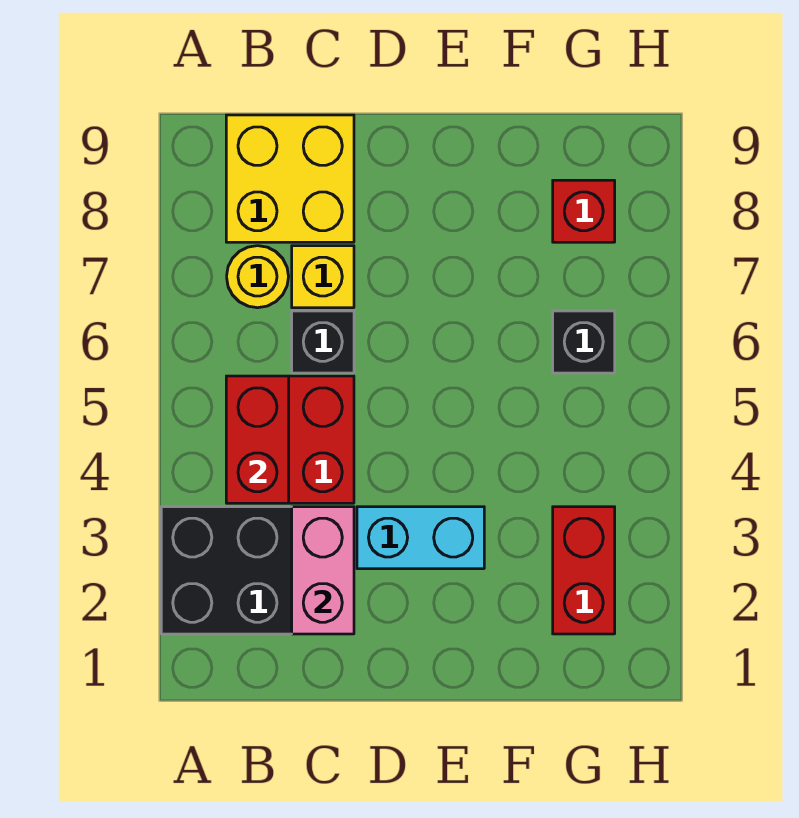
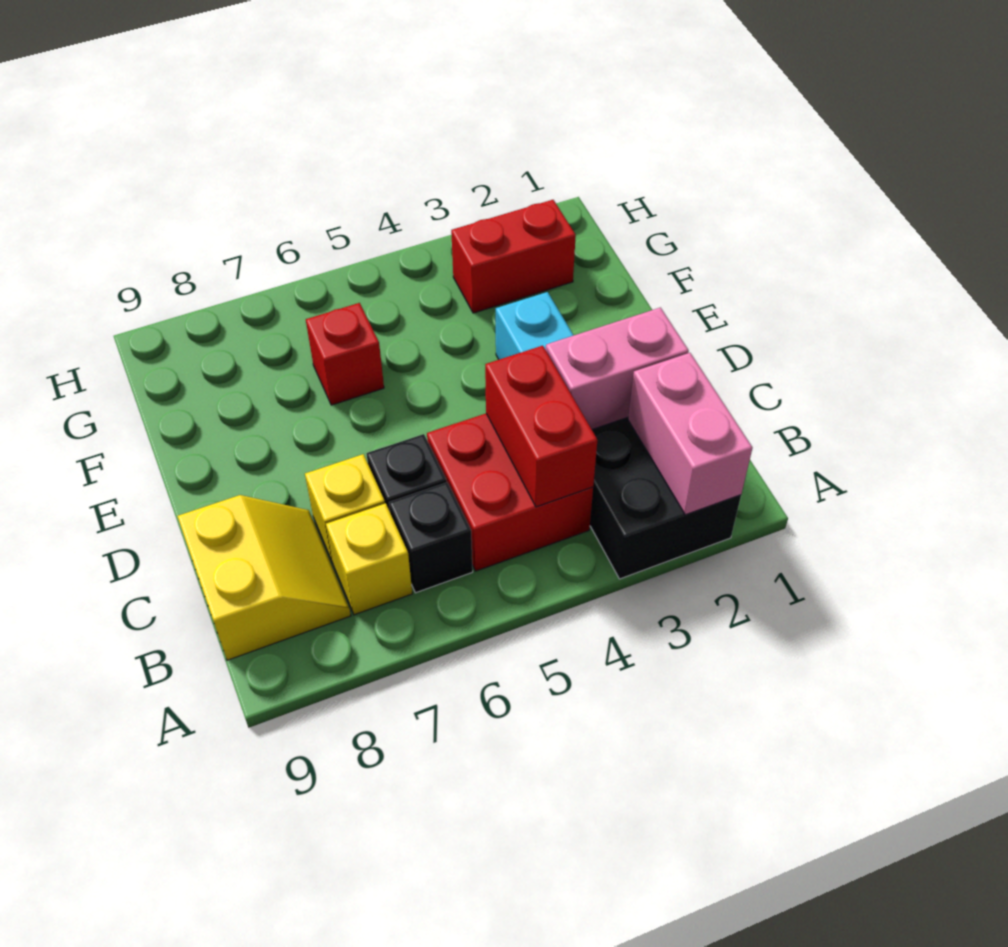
none -> pink 1x2 brick [628,353,752,515]
red 1x2 brick [226,376,289,503] -> red 1x2 brick turned to [485,346,597,507]
yellow 1x1 round brick [227,246,289,308] -> yellow 1x1 brick [326,503,412,615]
yellow 2x2 brick [226,115,354,242] -> yellow 2x2 slope [177,495,351,660]
black 1x1 brick [553,311,615,373] -> black 1x1 brick moved to [389,482,473,593]
red 1x1 brick [553,180,615,242] -> red 1x1 brick moved to [306,303,384,405]

